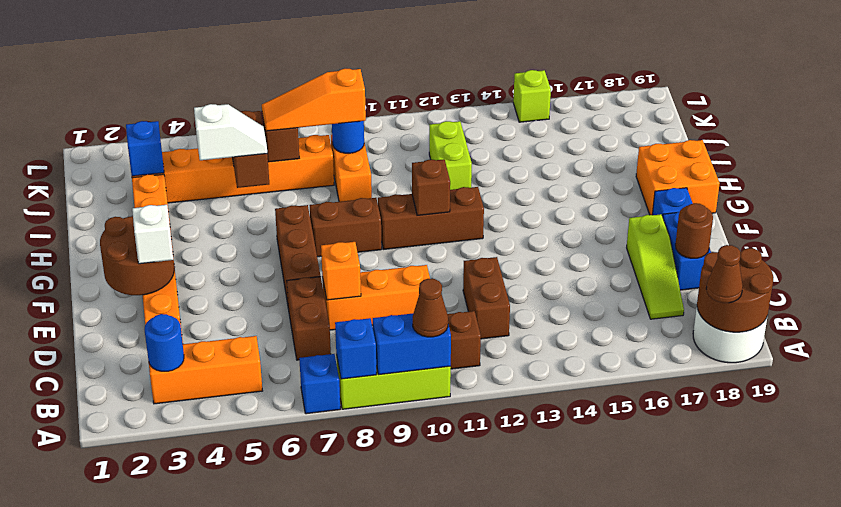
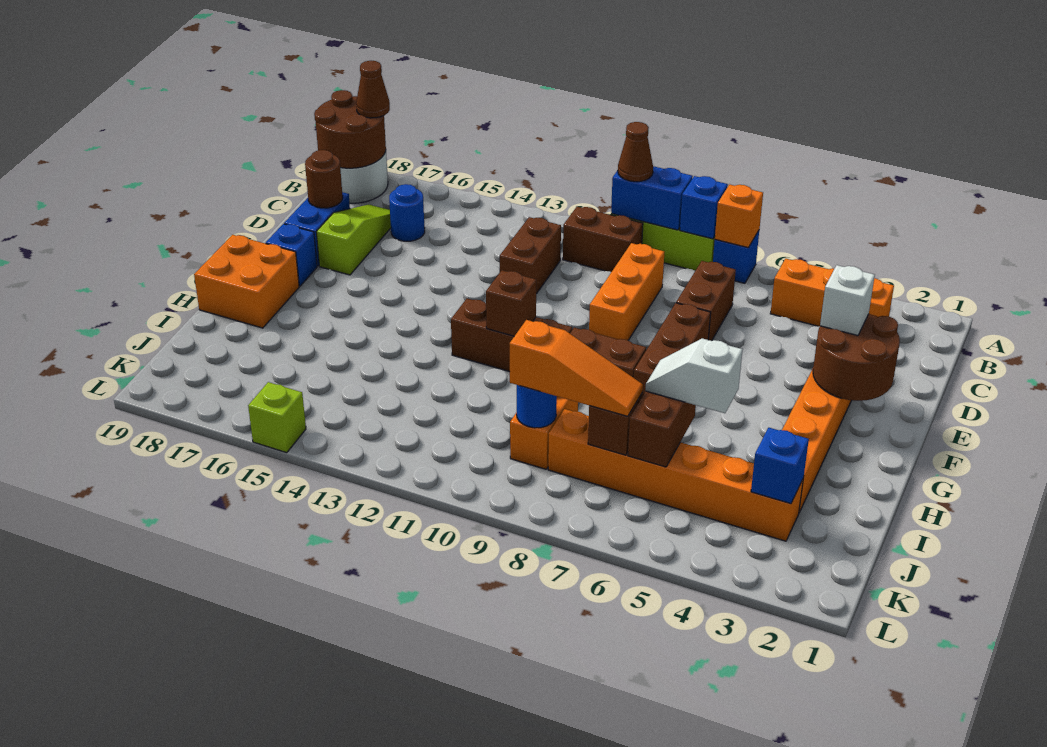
blue 1x1 round brick [144,314,184,371] -> blue 1x1 round brick moved to [389,184,425,241]
orange 1x3 brick [322,265,430,330] -> orange 1x3 brick turned to [589,243,664,340]
orange 1x1 brick [321,242,361,300] -> orange 1x1 brick moved to [715,184,763,247]
lime 1x2 brick [429,121,472,190] -> none

